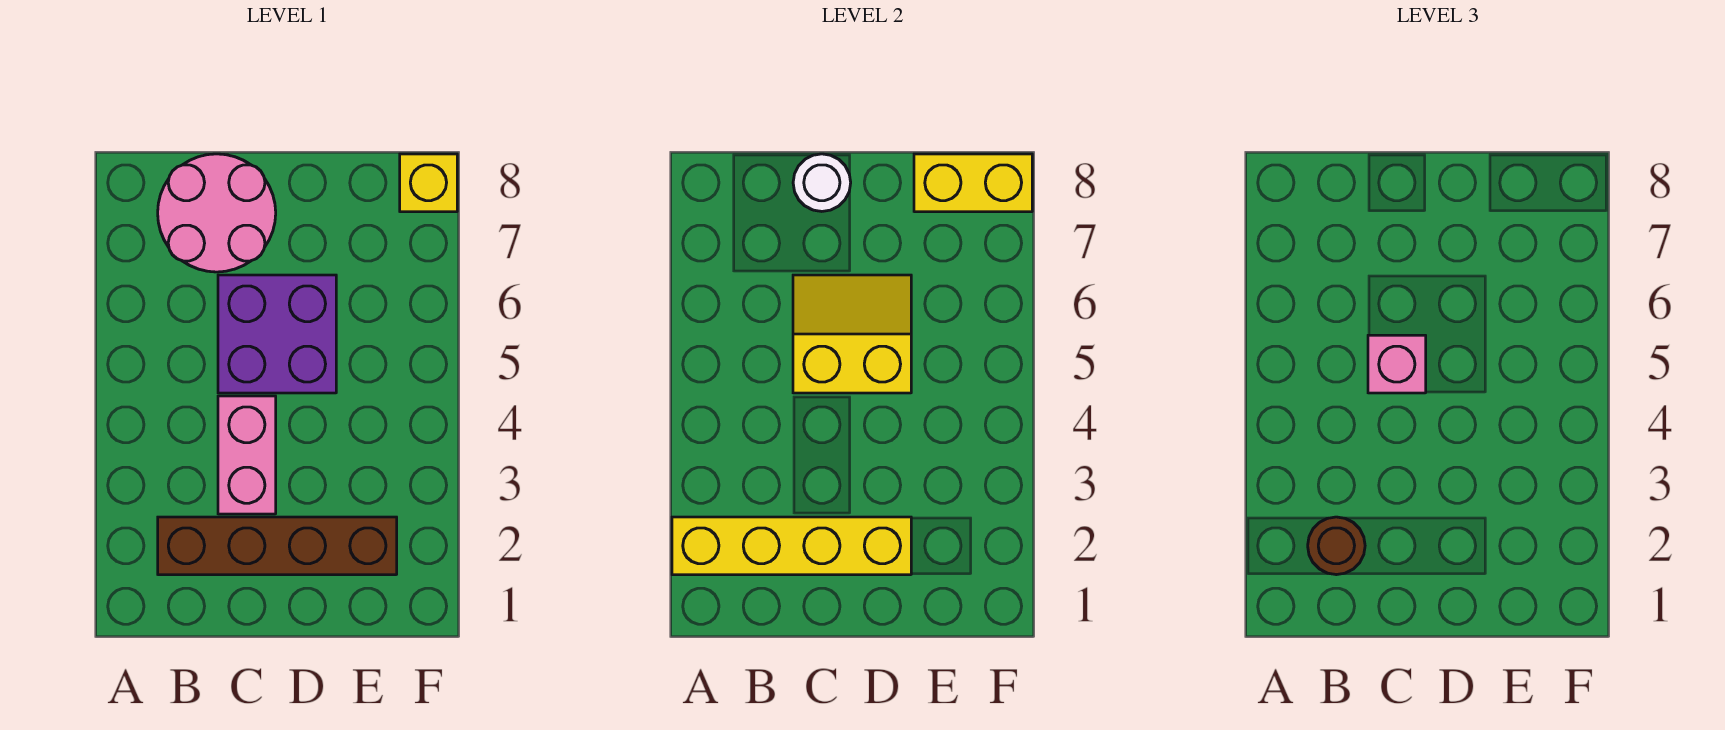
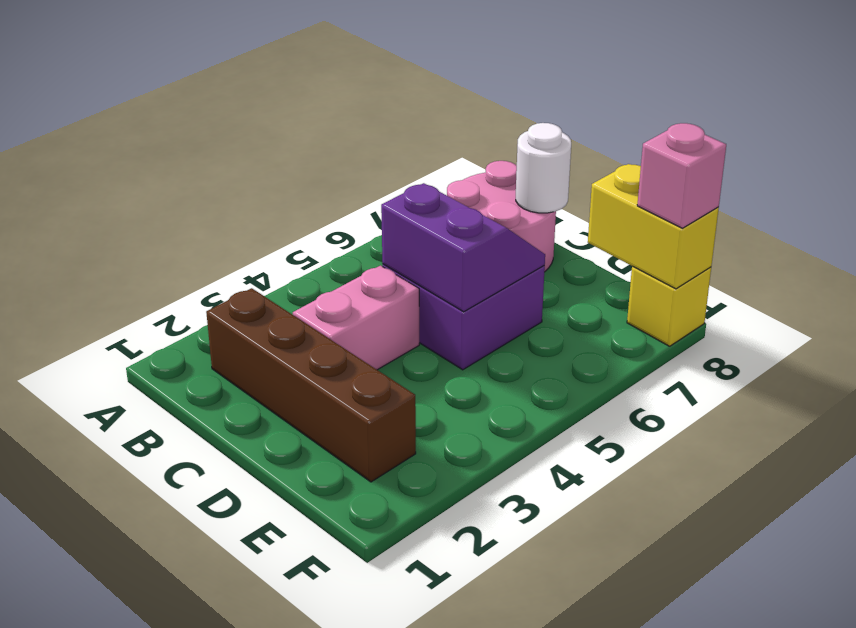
yellow 1x4 brick [672,517,911,575] -> none
brown 1x1 round brick [1308,517,1365,575] -> none
yellow 2x2 slope [793,275,911,393] -> purple 2x2 slope [381,183,545,312]
pink 1x1 brick [1368,335,1426,393] -> pink 1x1 brick moved to [637,123,726,228]

